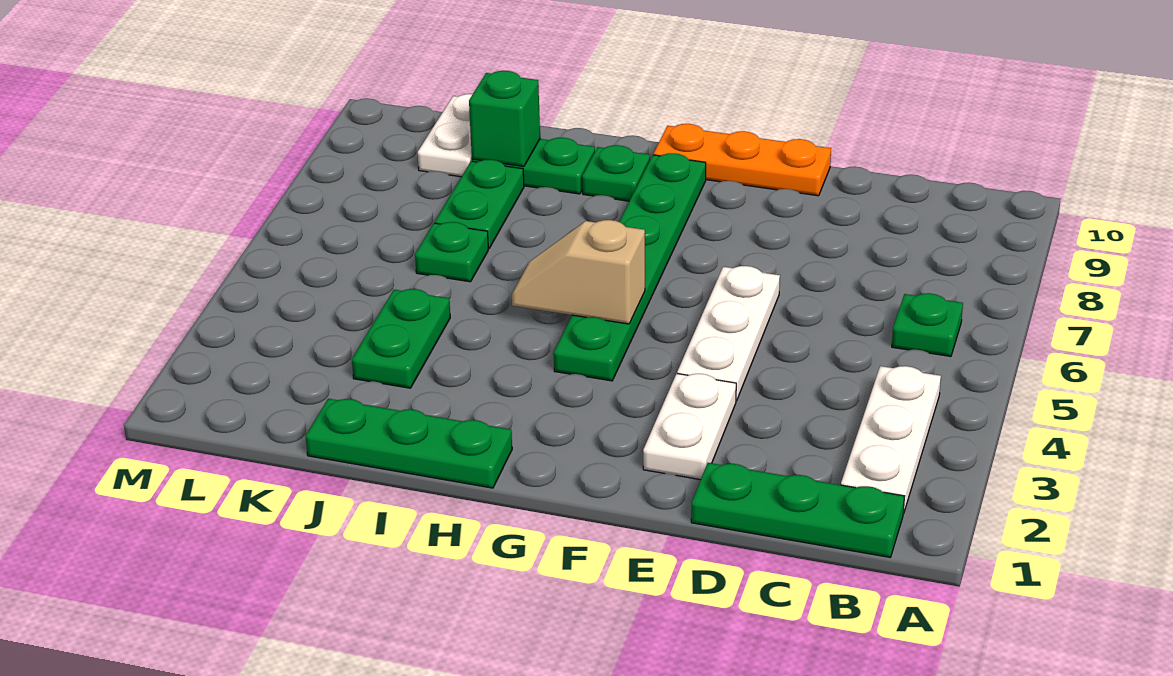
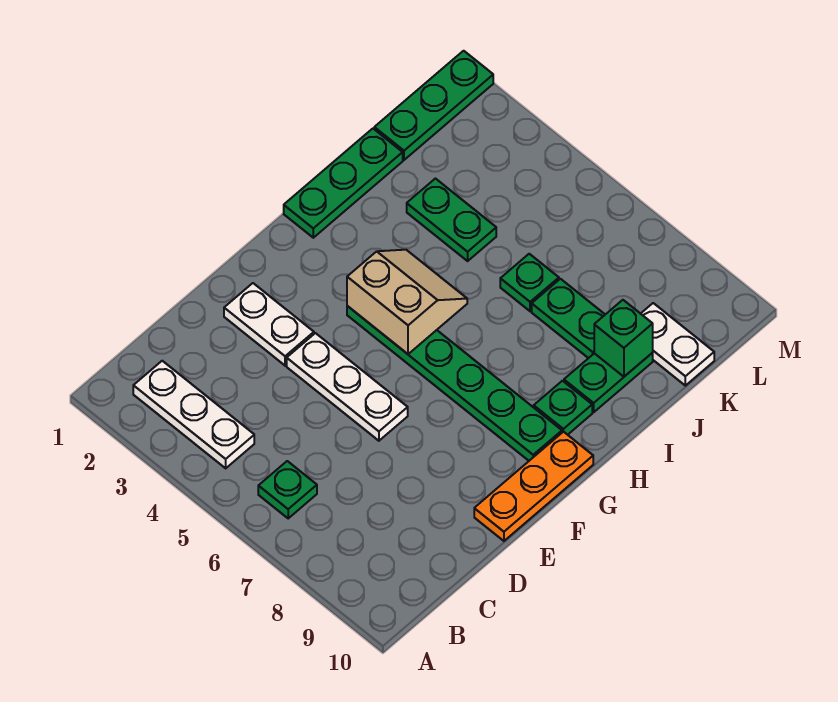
green 1x3 plate [691,463,904,557] -> green 1x3 plate moved to [374,51,493,160]
tan 1x2 slope [512,220,645,324] -> tan 2x2 slope [347,250,467,354]

